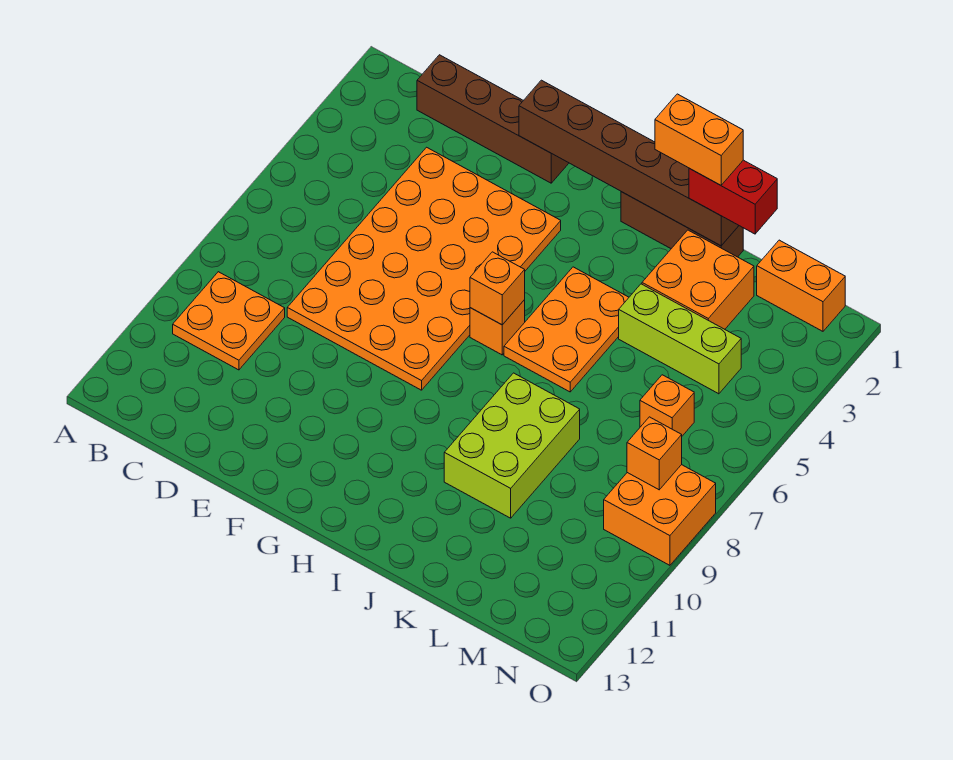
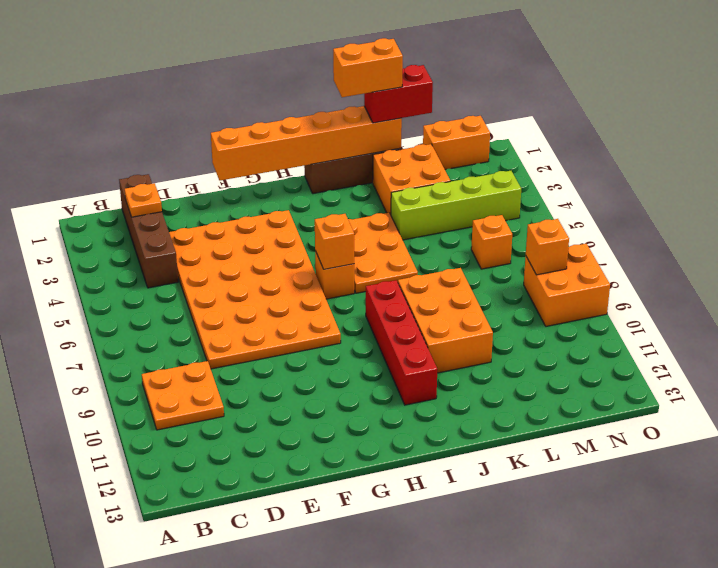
brown 1x4 brick [417,55,569,183] -> brown 1x4 brick turned to [119,174,178,288]
none -> orange 1x1 plate [125,183,162,217]
brown 1x6 brick [519,80,739,246] -> orange 1x6 brick [211,106,402,180]
none -> red 1x4 brick [366,280,437,405]
lime 2x3 brick [444,373,580,518] -> orange 2x3 brick [398,268,493,373]
lime 1x3 brick [619,284,741,394] -> lime 1x4 brick [391,171,521,240]

